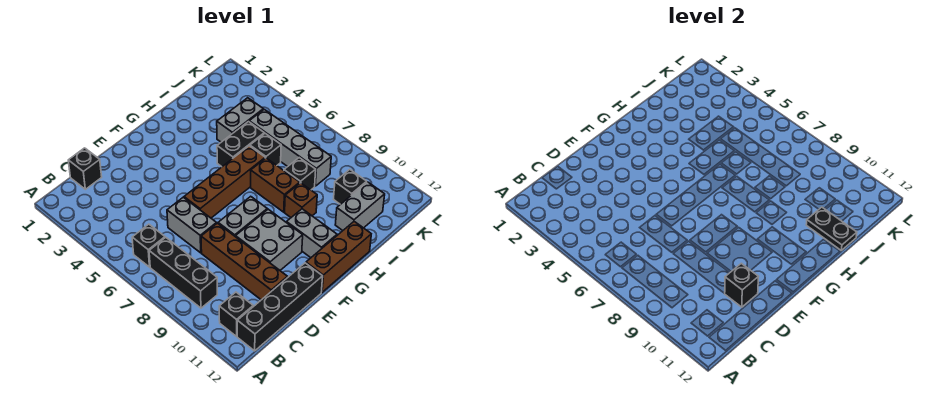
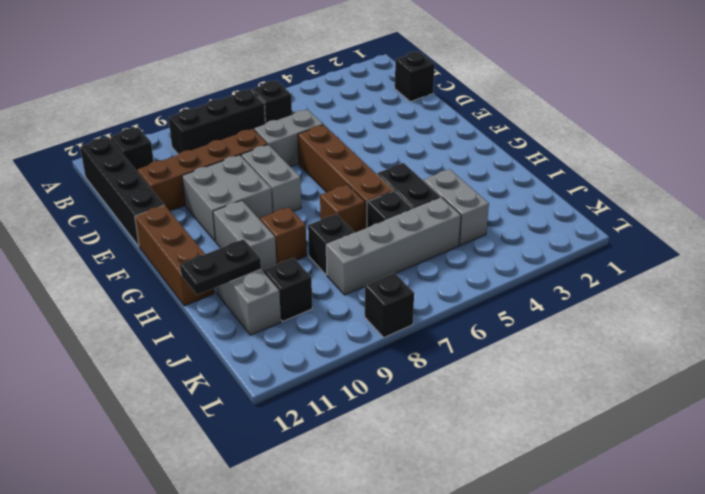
black 1x1 brick [724,263,758,307] -> black 1x1 brick moved to [365,273,414,337]
grey 1x2 brick [286,209,337,258] -> grey 1x2 brick turned to [213,200,277,272]
brown 1x2 brick [251,158,300,212] -> brown 1x1 brick [320,185,365,233]

